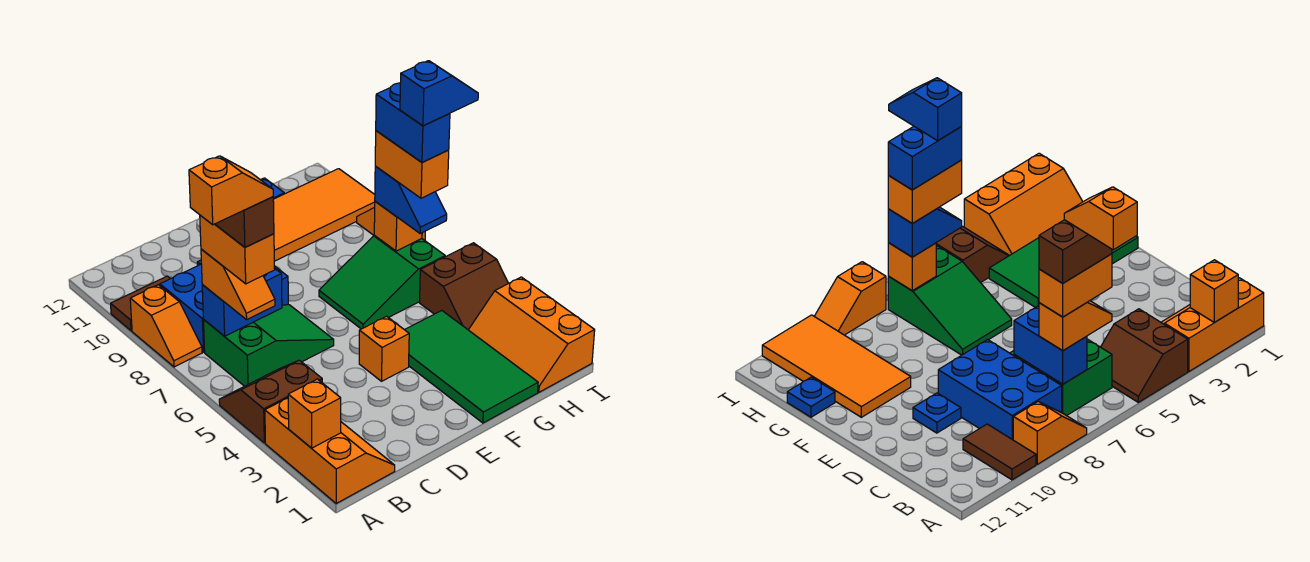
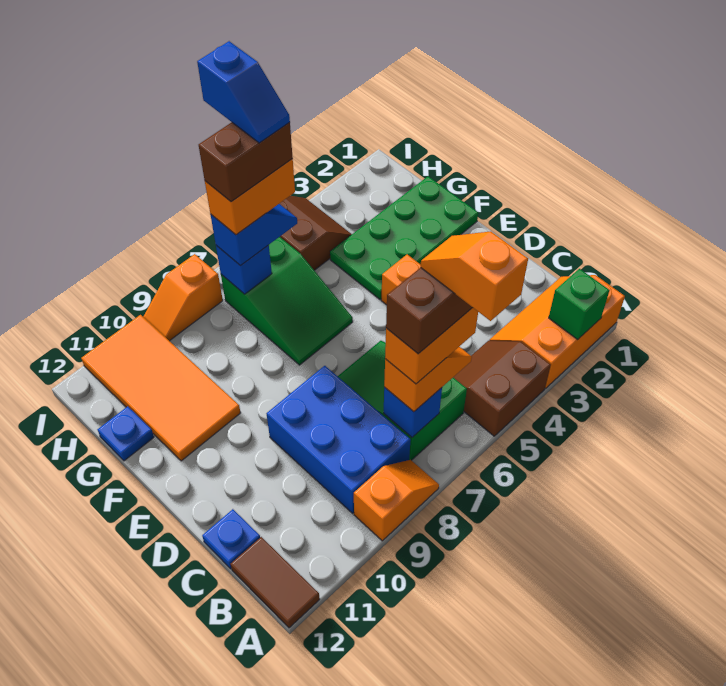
orange 1x1 brick [288,379,341,448] -> green 1x1 brick [549,269,609,340]
brown 2x2 slope [219,360,322,443] -> brown 2x2 slope turned to [453,341,551,436]
brown 1x2 tile [111,276,170,331] -> brown 1x2 tile moved to [231,537,320,628]
blue 1x2 brick [202,268,282,336] -> blue 1x1 brick [384,387,442,437]
blue 1x1 plate [913,393,961,433] -> blue 1x1 plate moved to [202,509,260,569]
green 2x4 tile [405,311,538,423] -> green 2x4 plate [330,176,478,300]
orange 2x3 slope [469,277,595,392] -> none
blue 1x2 brick [376,83,450,163] -> brown 1x2 brick [199,122,293,202]
blue 1x2 slope [400,61,478,126] -> blue 1x2 slope turned to [197,41,290,143]
orange 1x1 brick [374,201,422,251] -> blue 1x1 brick [216,245,272,294]

